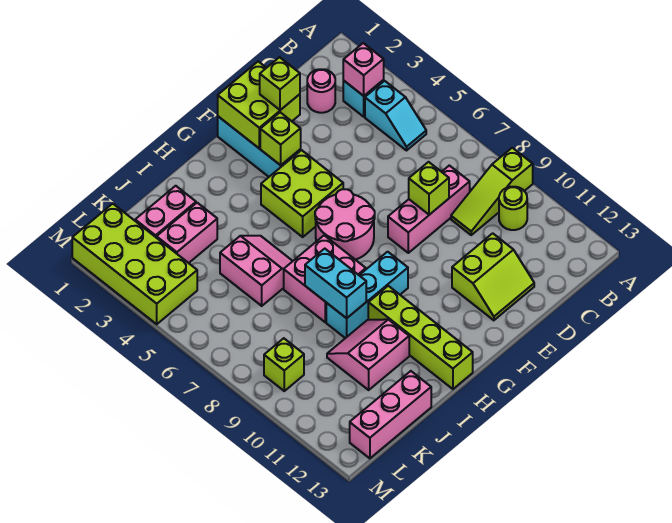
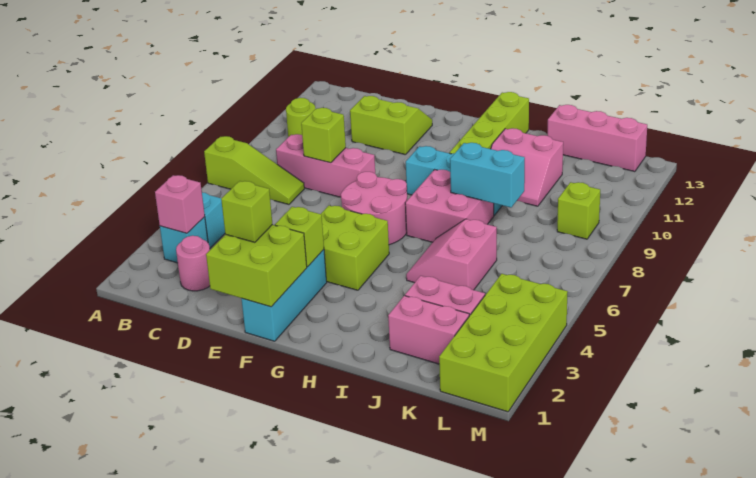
lime 1x3 slope [451,148,533,235] -> lime 1x3 slope moved to [204,136,304,204]
cyan 1x2 brick [305,249,366,318] -> cyan 1x2 brick turned to [450,143,525,207]

